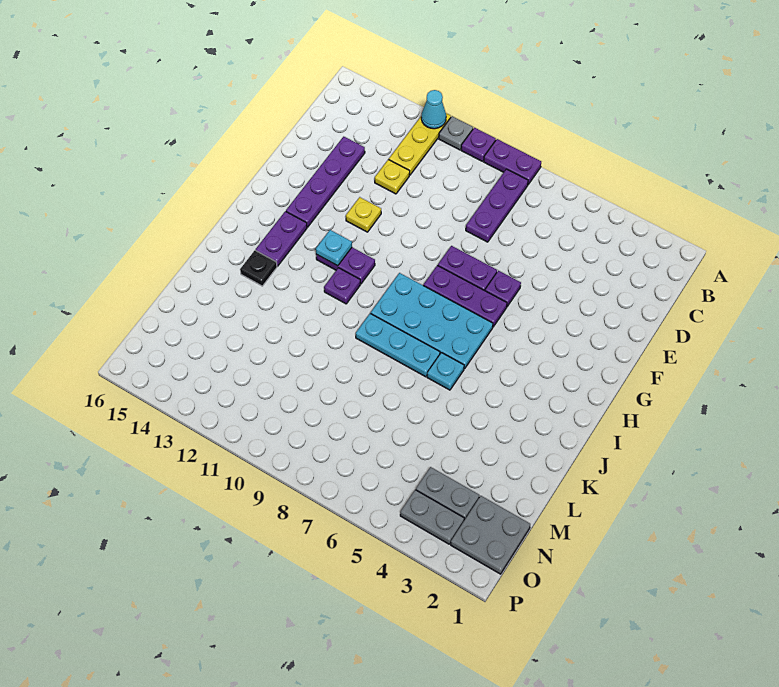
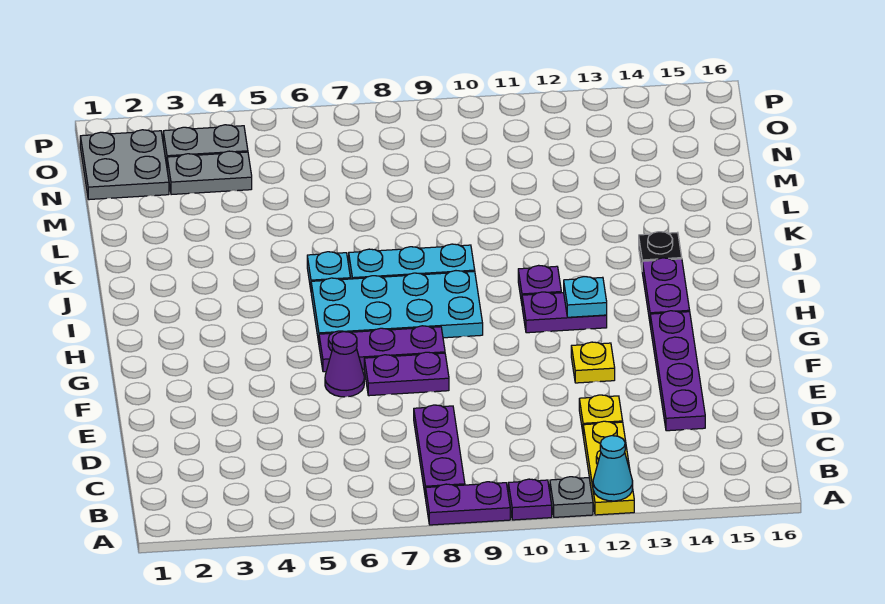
purple 1x1 plate [485,271,521,306] -> purple 1x1 cone [325,332,364,397]

